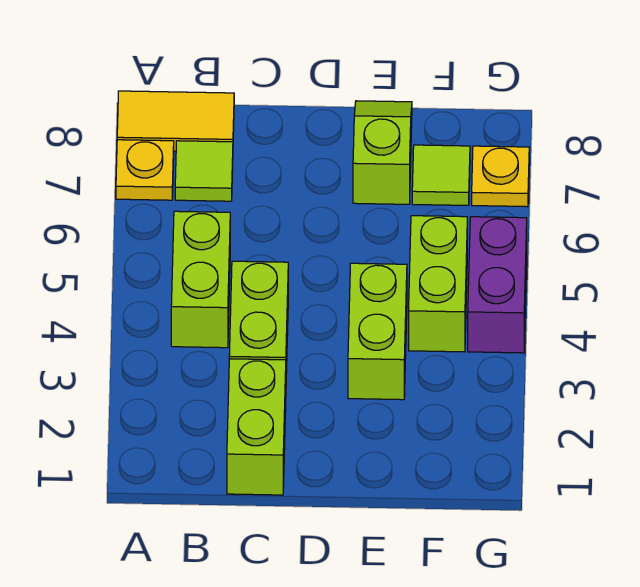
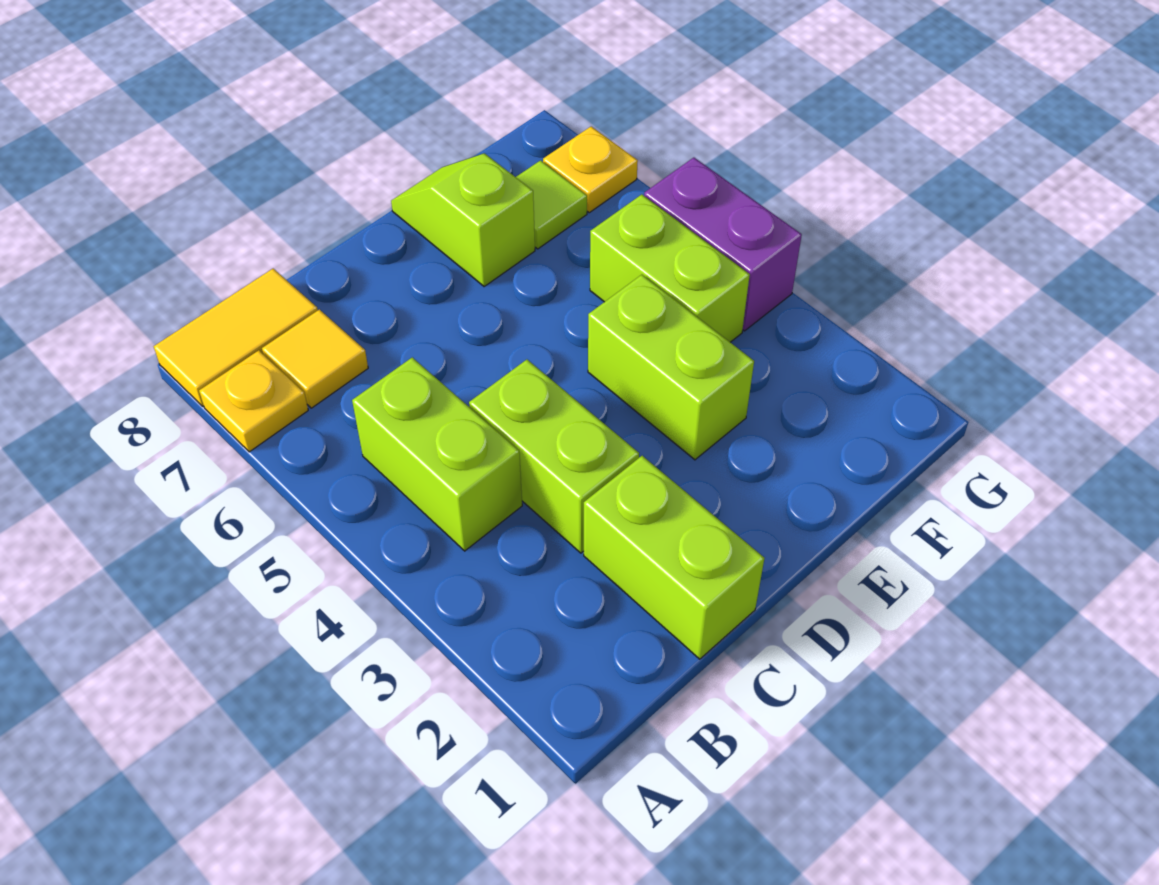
lime 1x1 tile [175,141,233,201] -> yellow 1x1 tile [262,309,368,408]

